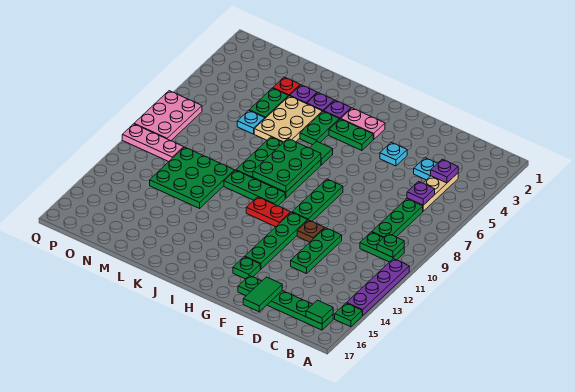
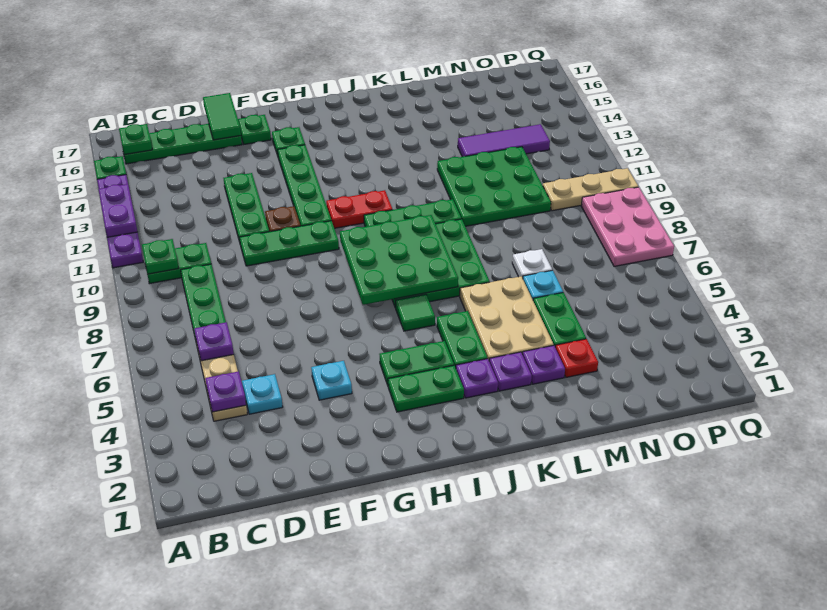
none -> purple 1x2 plate [98,184,137,237]
green 1x1 tile [306,300,333,324] -> green 1x1 plate [119,124,152,155]
green 1x3 plate [292,179,343,221] -> green 1x3 plate turned to [240,221,339,266]
pink 1x2 plate [341,108,385,139] -> green 1x2 plate [388,365,464,412]
green 2x3 plate [253,139,321,192] -> green 3x3 plate [340,215,458,305]
none -> white 1x1 plate [512,249,552,278]
none -> purple 1x3 tile [458,124,550,157]
pink 1x3 plate [122,124,184,162] -> tan 1x3 plate [543,168,638,211]

